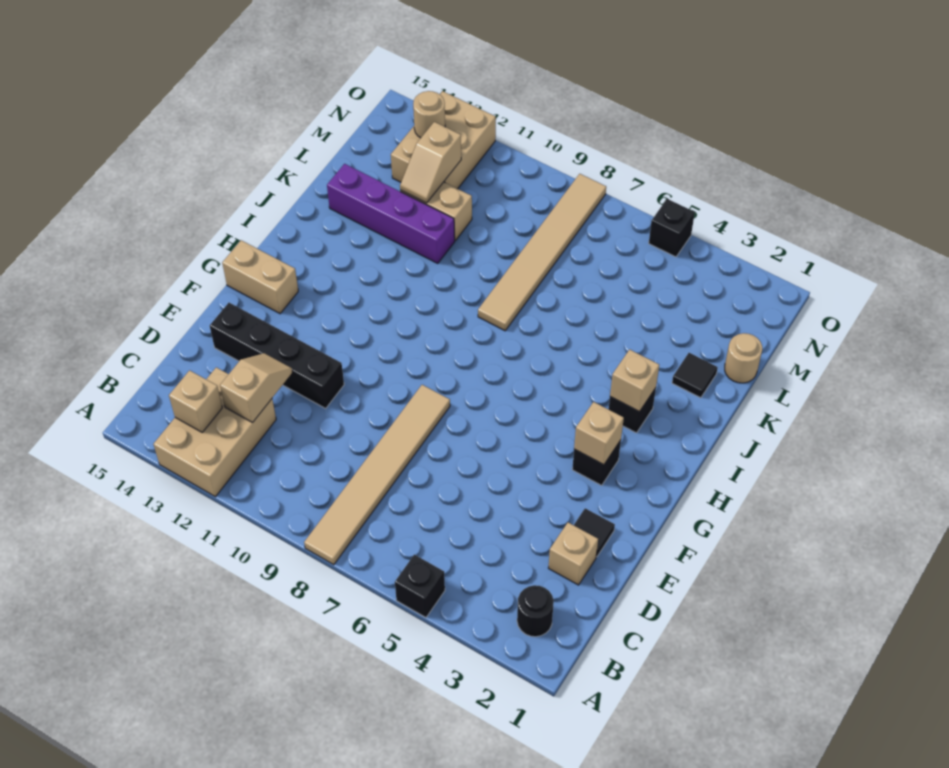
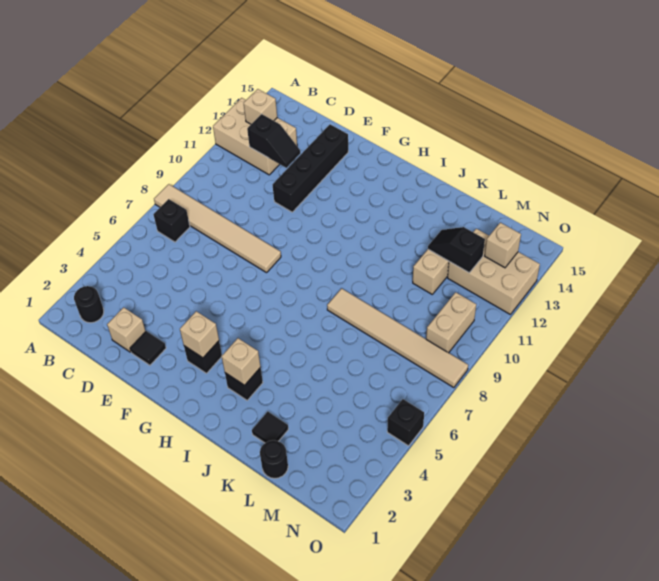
black 1x1 brick [395,555,445,618] -> black 1x1 brick moved to [153,199,190,242]
tan 1x2 slope [220,353,292,423] -> black 1x2 slope [247,114,300,168]
tan 1x2 brick [222,240,298,313] -> tan 1x2 brick moved to [426,292,476,353]
purple 1x4 brick [327,164,455,263] -> none
tan 1x1 round brick [725,333,762,383] -> black 1x1 round brick [260,440,288,479]
tan 1x2 slope [400,122,461,203] -> black 1x2 slope [428,227,485,273]
tan 1x1 round brick [413,91,445,138] -> tan 1x1 brick [485,223,521,268]

